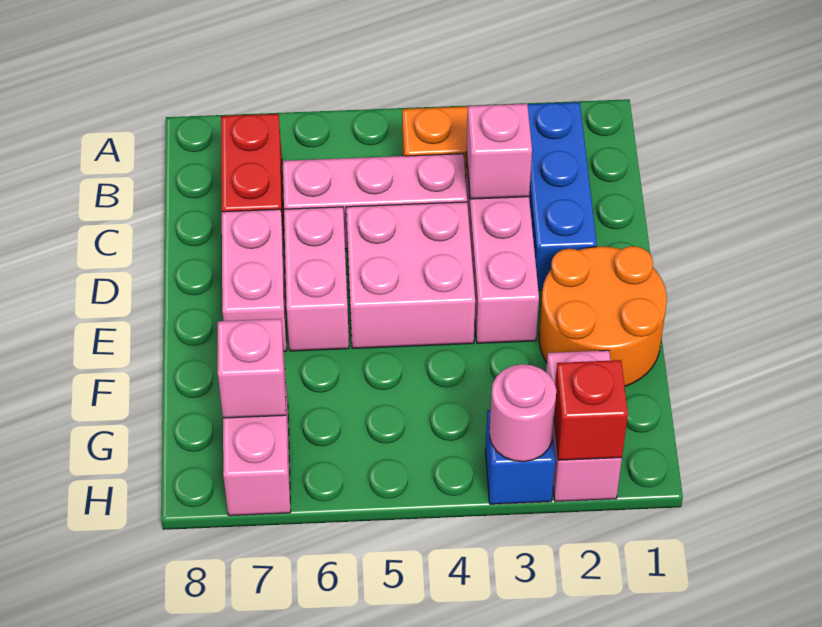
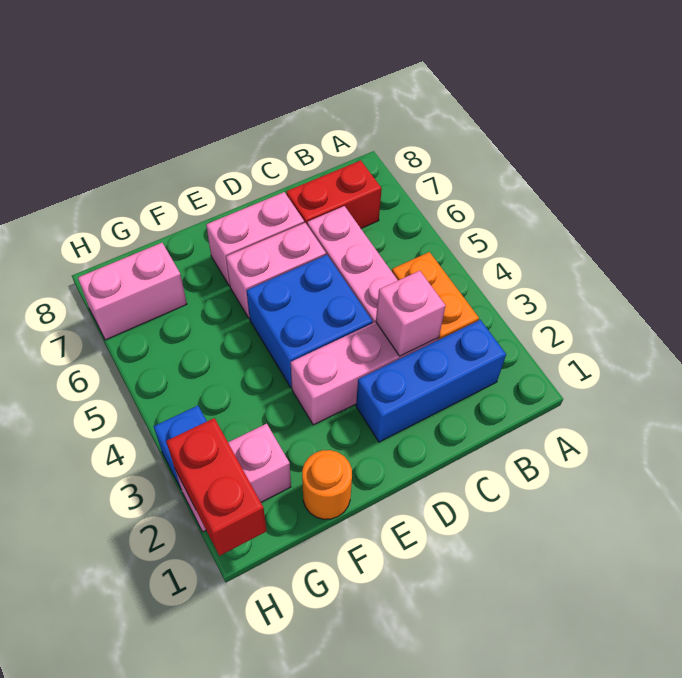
pink 2x2 brick [346,202,475,349] -> blue 2x2 brick [247,255,373,388]
orange 2x2 round brick [539,246,667,386] -> orange 1x1 round brick [302,450,352,519]
pink 1x1 brick [218,319,286,418] -> none
red 1x1 brick [554,360,628,460] -> red 1x2 brick [166,418,267,556]
pink 1x1 round brick [490,364,556,462] -> none

